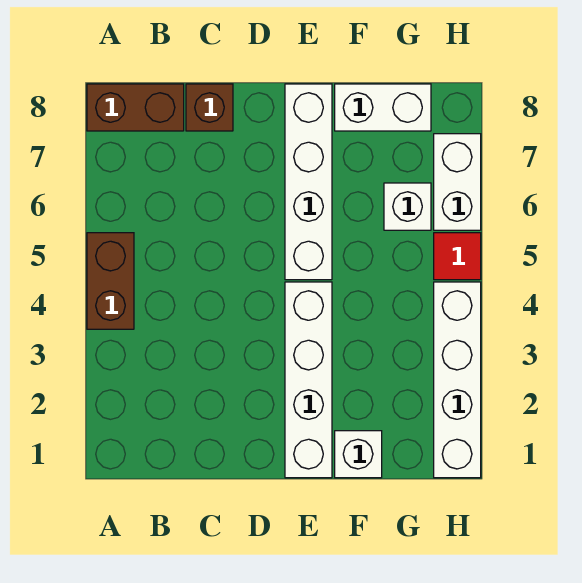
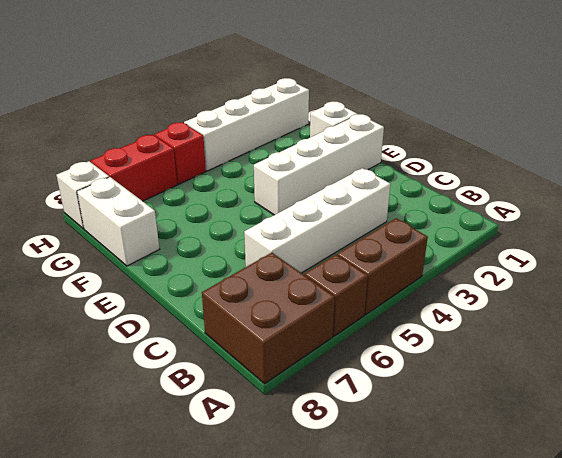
brown 1x2 brick [87,84,184,131] -> brown 2x2 brick [202,253,335,384]
brown 1x1 brick [186,84,233,131] -> brown 1x1 brick moved to [305,255,368,336]
white 1x4 brick [285,84,332,280] -> white 1x4 brick moved to [244,168,390,273]
white 1x1 brick [384,183,431,230] -> white 1x1 brick moved to [57,161,109,229]
red 1x1 tile [434,233,481,280] -> red 1x1 brick [154,123,206,184]
white 1x2 brick [434,134,481,230] -> red 1x2 brick [91,135,177,201]

